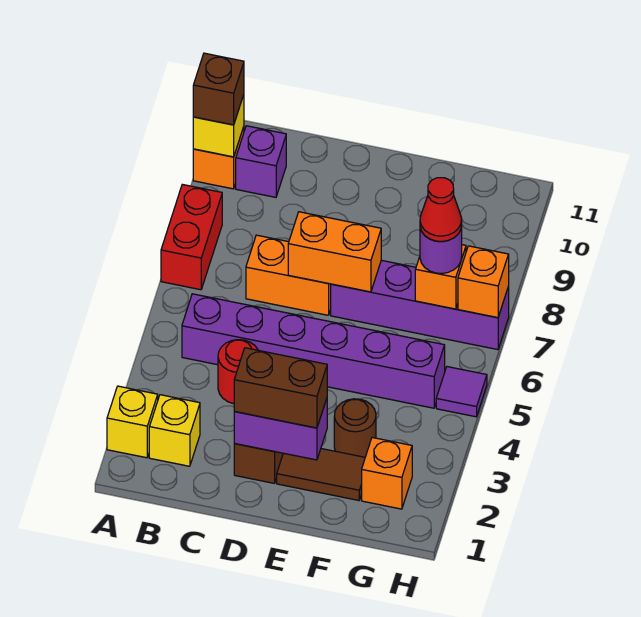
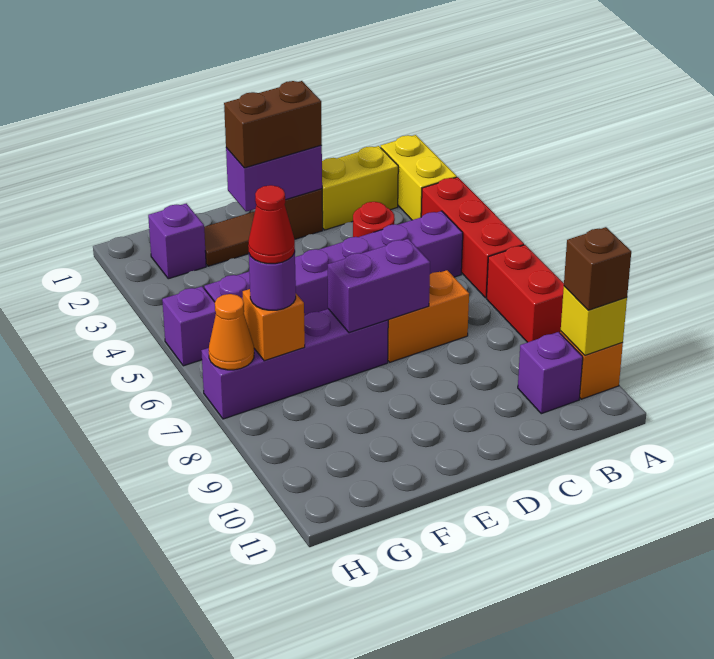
yellow 1x1 brick [107,386,158,458] -> yellow 1x2 brick [381,135,457,220]
none -> red 1x3 brick [421,177,524,298]
yellow 1x1 brick [149,395,200,466] -> yellow 1x2 brick [322,146,398,230]
orange 1x2 brick [288,212,381,292] -> purple 1x2 brick [328,239,430,333]
brown 1x1 round brick [334,399,376,457] -> none
orange 1x1 brick [362,438,412,509] -> purple 1x1 brick [148,203,206,279]
purple 1x1 tile [436,367,487,417] -> purple 1x1 brick [162,286,216,366]
orange 1x1 brick [458,246,509,318] -> orange 1x1 cone [209,294,254,370]

